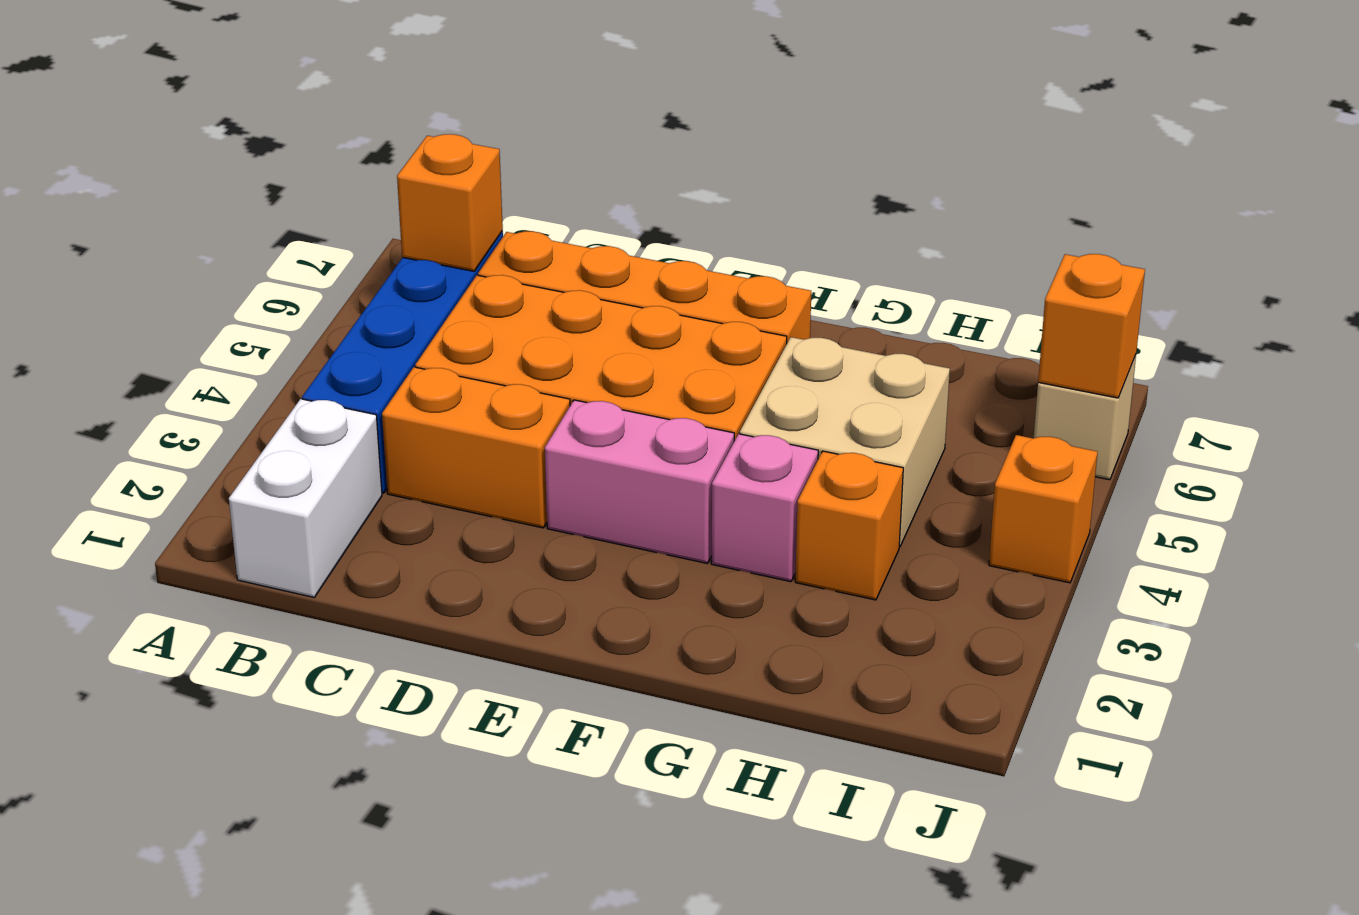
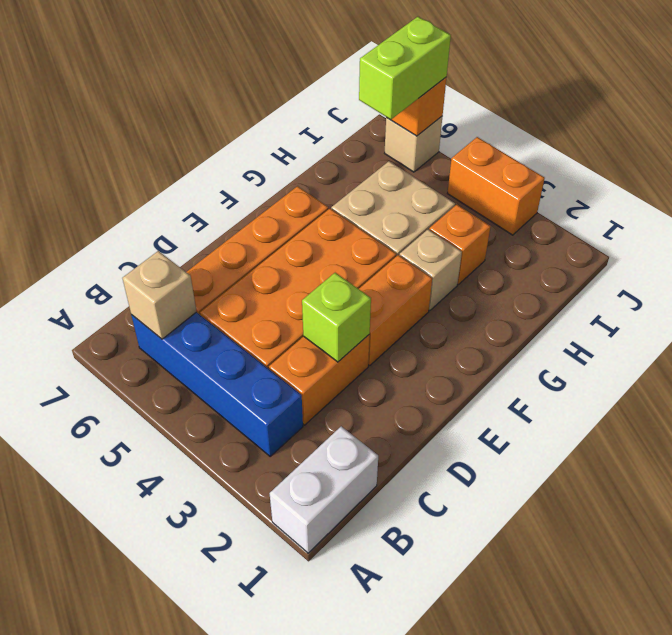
white 1x2 brick [229,399,382,597] -> white 1x2 brick turned to [270,426,378,553]
orange 1x1 brick [397,134,503,271] -> tan 1x1 brick [122,251,197,339]
none -> lime 1x1 brick [302,273,371,362]
pink 1x2 brick [545,400,734,563] -> orange 1x2 brick [359,255,432,366]
pink 1x1 brick [711,434,818,582] -> tan 1x1 brick [400,229,462,311]
none -> lime 1x2 brick [359,17,451,120]
orange 1x1 brick [989,435,1098,583] -> orange 1x2 brick [447,137,545,235]

